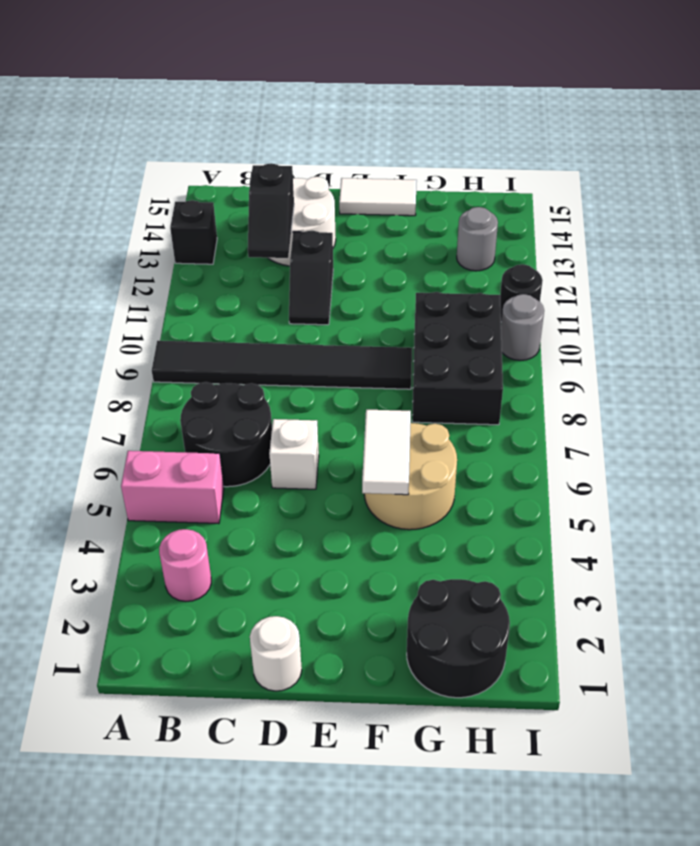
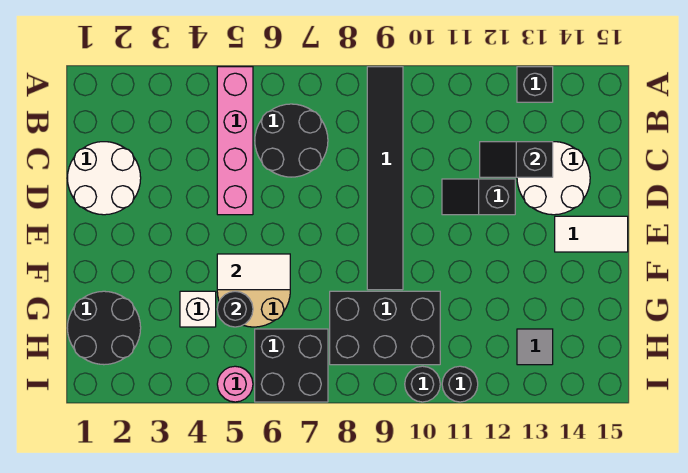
pink 1x2 brick [121,451,224,524] -> pink 1x4 brick [217,67,253,215]
pink 1x1 round brick [159,529,211,601] -> pink 1x1 round brick moved to [217,366,253,402]
white 1x1 round brick [250,616,302,691] -> white 2x2 round brick [67,142,141,215]
white 1x1 brick [269,419,319,489] -> white 1x1 brick moved to [180,291,216,327]
white 1x2 tile [339,178,417,216] -> white 1x2 tile turned to [555,216,628,252]
none -> black 1x1 round brick [217,291,253,327]
none -> black 2x2 brick [255,329,328,402]
grey 1x1 round brick [457,207,498,271] -> grey 1x1 tile [517,329,553,365]
grey 1x1 round brick [501,294,544,360] -> black 1x1 round brick [405,366,440,402]

